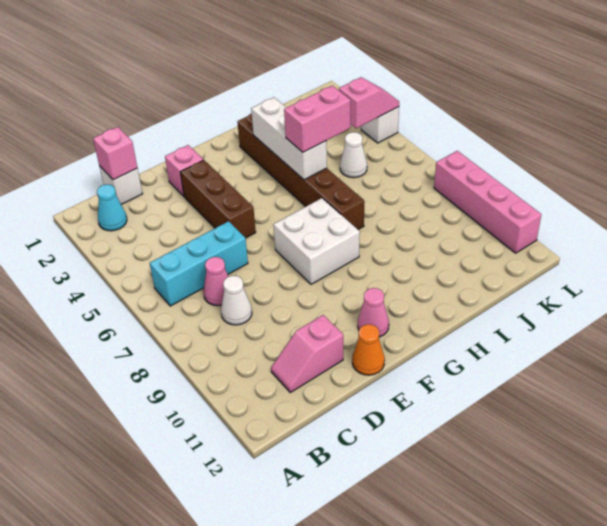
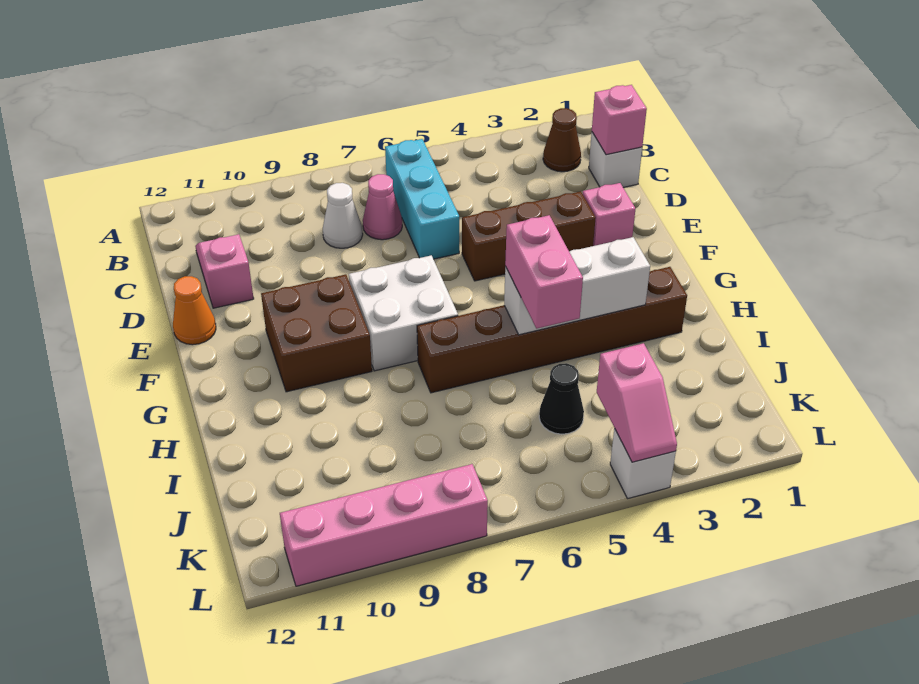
cyan 1x1 cone [97,184,127,231] -> brown 1x1 cone [543,108,581,172]
none -> brown 2x2 brick [261,274,372,392]
pink 1x1 cone [358,288,389,337] -> none
white 1x1 cone [340,132,367,178] -> black 1x1 cone [539,363,584,434]

